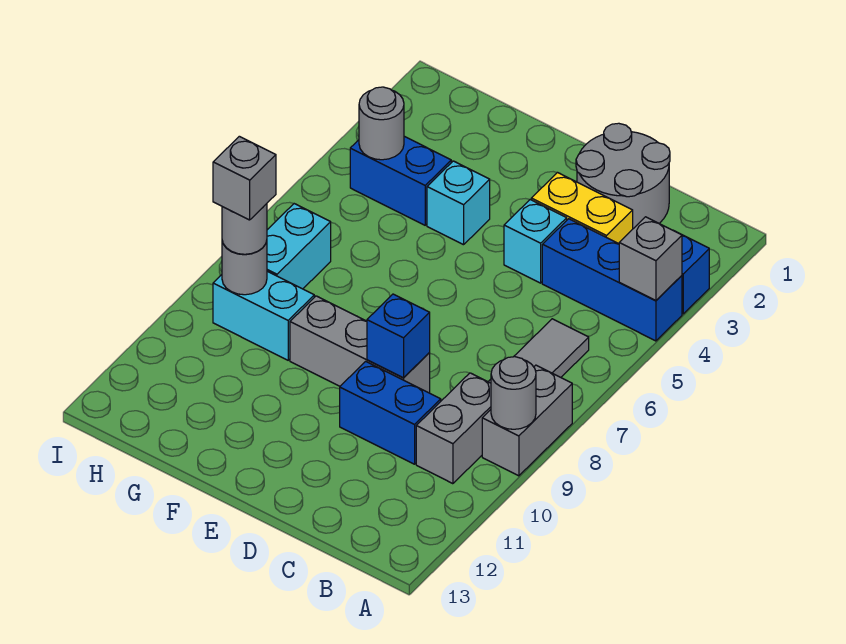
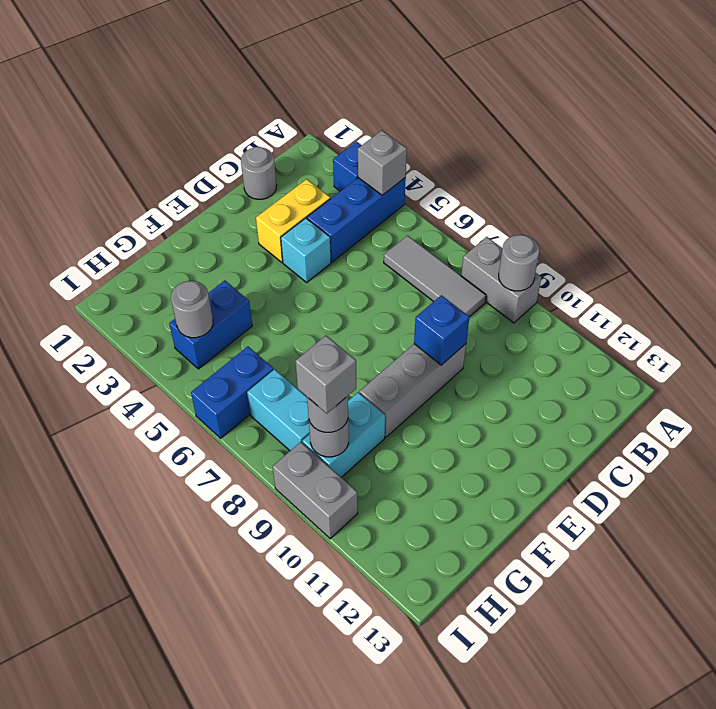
grey 1x2 brick [416,373,491,484] -> grey 1x2 brick moved to [273,442,358,539]
grey 2x2 round brick [576,123,670,229] -> grey 1x1 round brick [241,147,277,199]
blue 1x2 brick [340,361,441,464] -> blue 1x2 brick moved to [191,347,274,438]
cyan 1x1 brick [427,161,490,245] -> none

